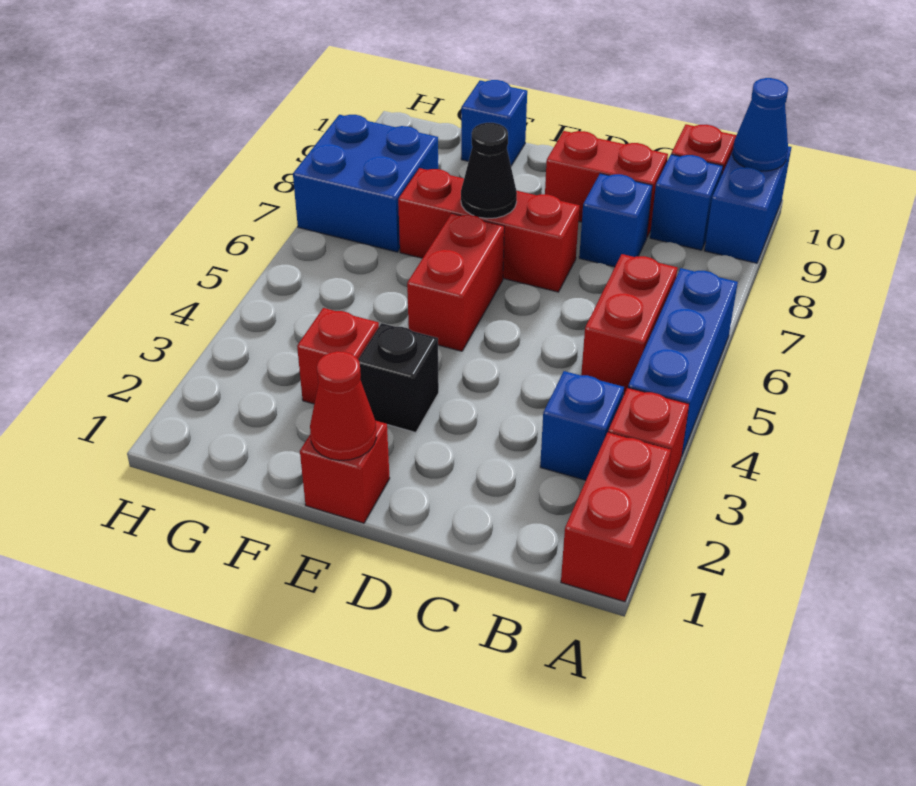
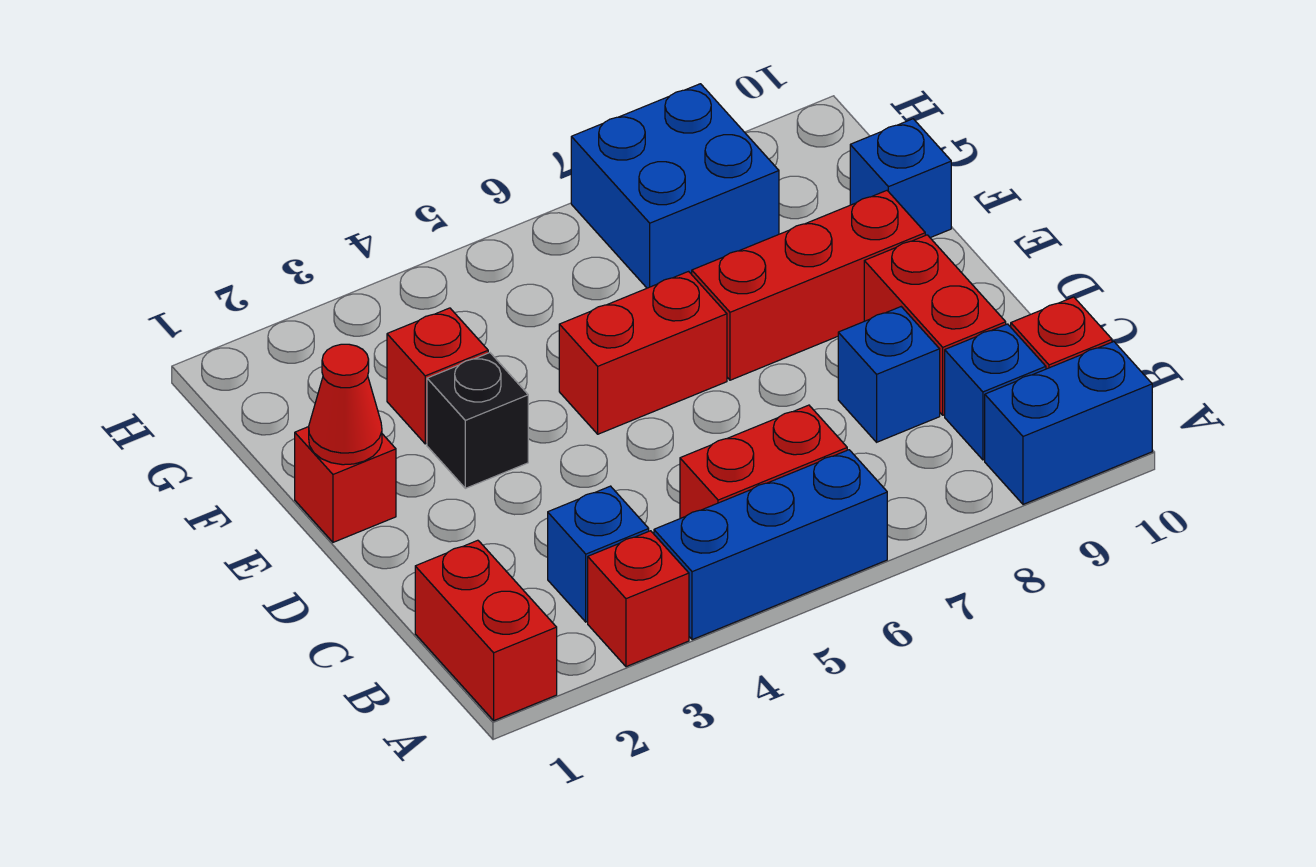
red 1x2 brick [561,433,671,602] -> red 1x2 brick turned to [415,540,557,721]
blue 1x1 cone [732,78,788,171] -> none
red 1x3 brick [398,168,579,292] -> red 1x3 brick turned to [692,191,925,380]
black 1x1 cone [461,123,517,219] -> none

